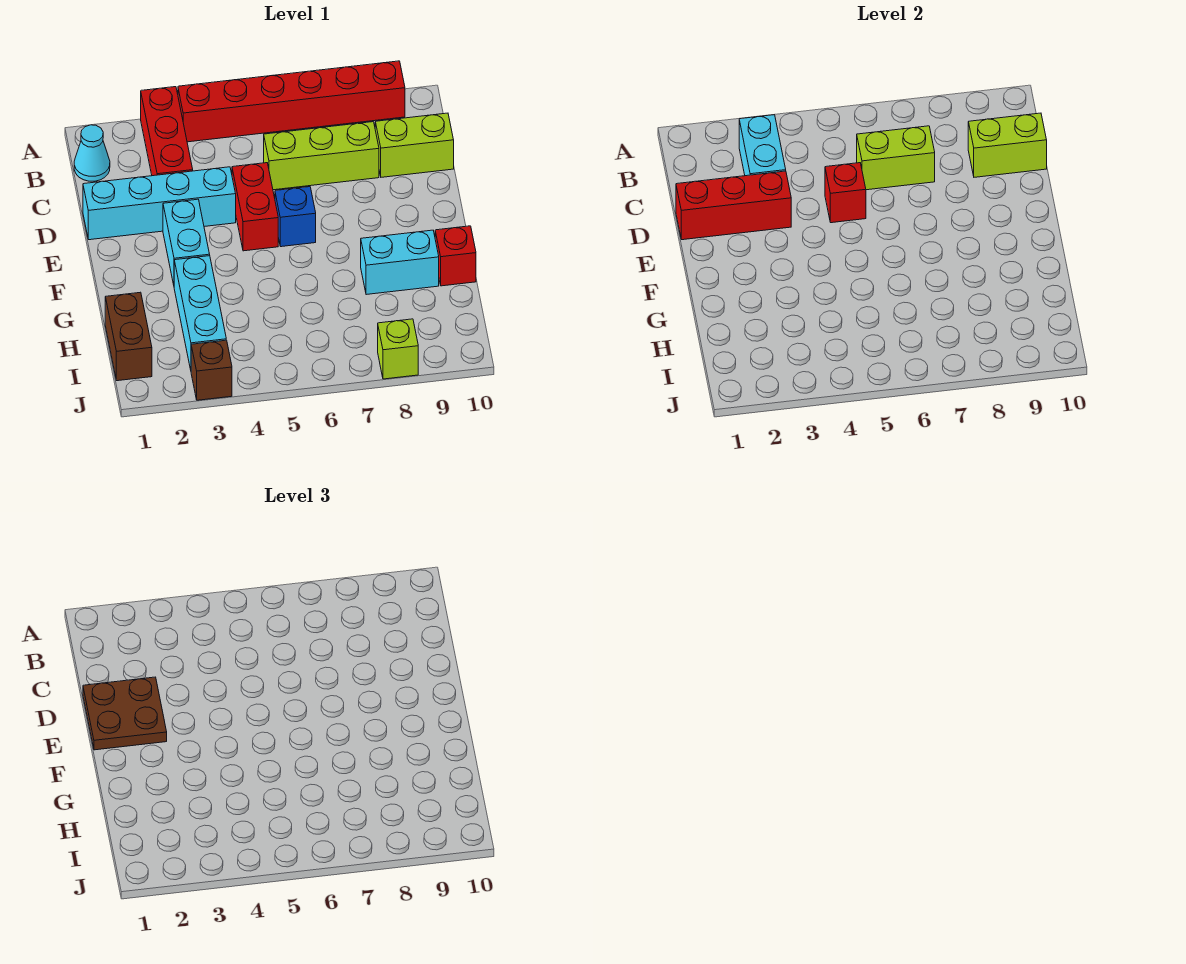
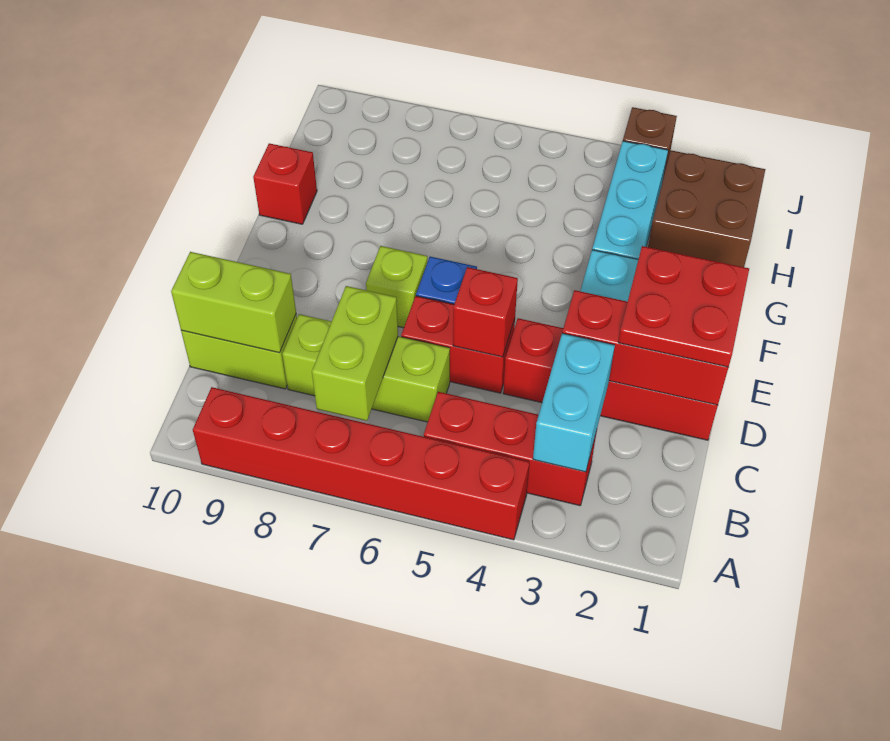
red 1x3 brick [141,87,193,176] -> red 1x3 brick turned to [424,392,597,506]
cyan 1x1 cone [74,125,110,181] -> none
lime 1x2 brick [857,126,935,190] -> lime 1x2 brick turned to [312,286,398,421]
cyan 1x4 brick [83,167,236,240] -> red 1x4 brick [503,318,718,440]
brown 2x2 plate [83,677,167,750] -> red 2x2 plate [618,246,749,367]
red 1x2 brick [232,163,278,251] -> red 1x2 brick turned to [401,296,515,393]
cyan 1x2 brick [361,230,439,295] -> none
brown 1x2 brick [105,292,152,381] -> brown 2x2 brick [648,150,765,267]
lime 1x1 brick [378,319,418,379] -> lime 1x1 brick moved to [366,246,427,328]

